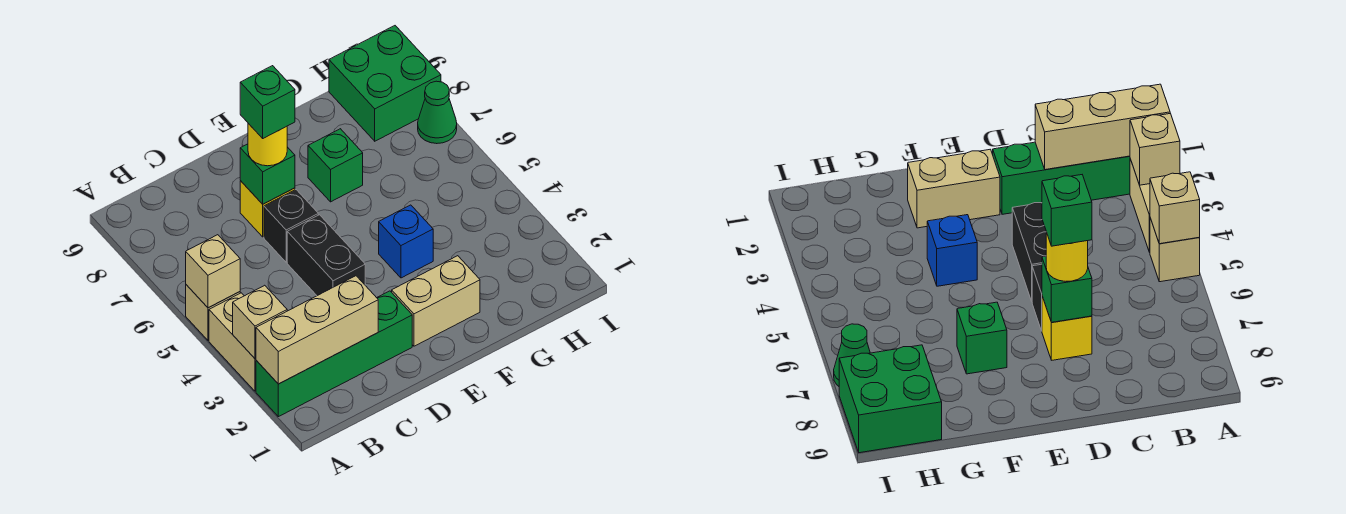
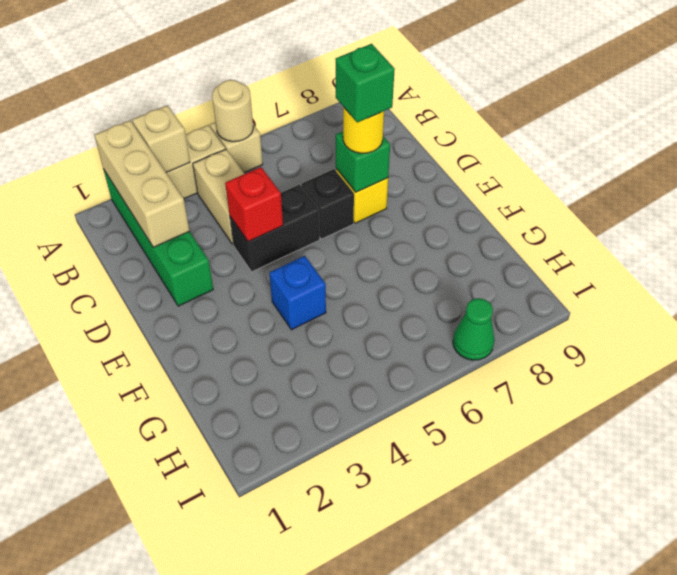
tan 1x1 brick [186,235,240,308] -> tan 1x1 round brick [212,80,253,142]
none -> red 1x1 brick [225,167,283,242]
tan 1x2 brick [392,256,480,346] -> tan 1x2 brick moved to [193,149,244,244]
green 1x1 brick [308,129,363,202] -> none
green 2x2 brick [329,26,441,141] -> none

